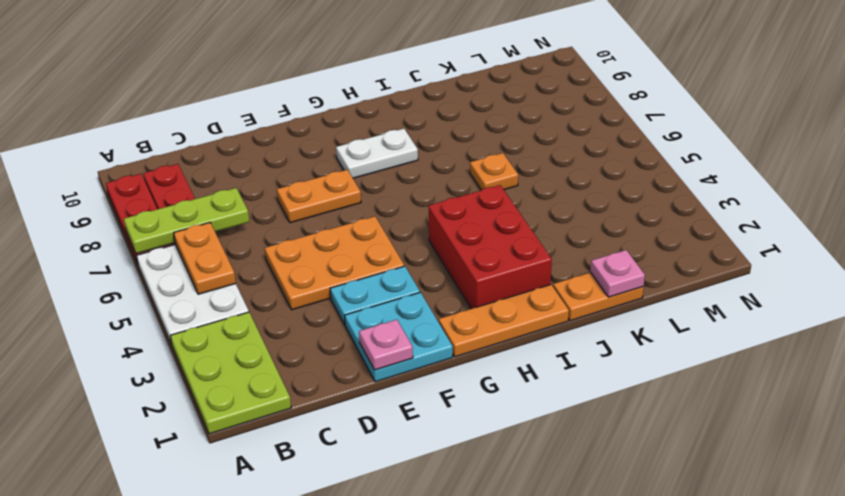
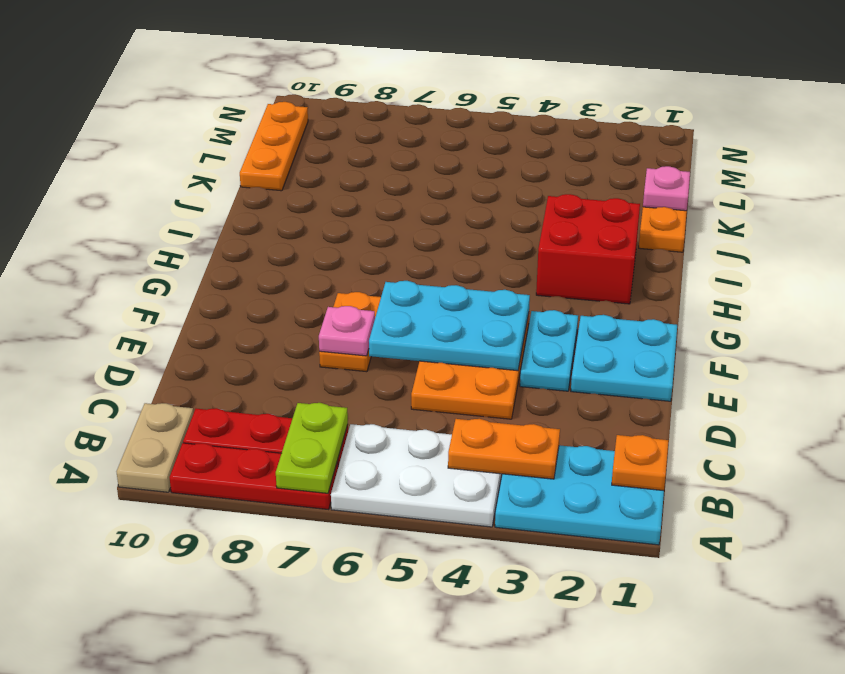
lime 2x3 plate [170,312,291,434] -> cyan 2x3 plate [495,445,664,545]
lime 1x3 plate [124,188,249,254] -> lime 1x2 plate [276,403,348,493]
none -> tan 1x2 plate [117,403,194,492]
orange 1x2 plate [174,223,236,294] -> orange 1x2 plate moved to [448,419,560,479]
pink 1x1 plate [359,320,413,370] -> pink 1x1 plate moved to [319,306,375,356]
none -> cyan 2x3 plate [369,281,530,371]
orange 1x3 plate [439,285,569,357] -> orange 1x3 plate moved to [240,102,308,191]
white 1x2 plate [336,129,418,178] -> none
red 2x3 brick [428,185,552,309] -> red 2x2 brick [536,194,640,304]
orange 1x1 plate [470,153,518,190] -> orange 1x1 plate moved to [612,435,668,491]

